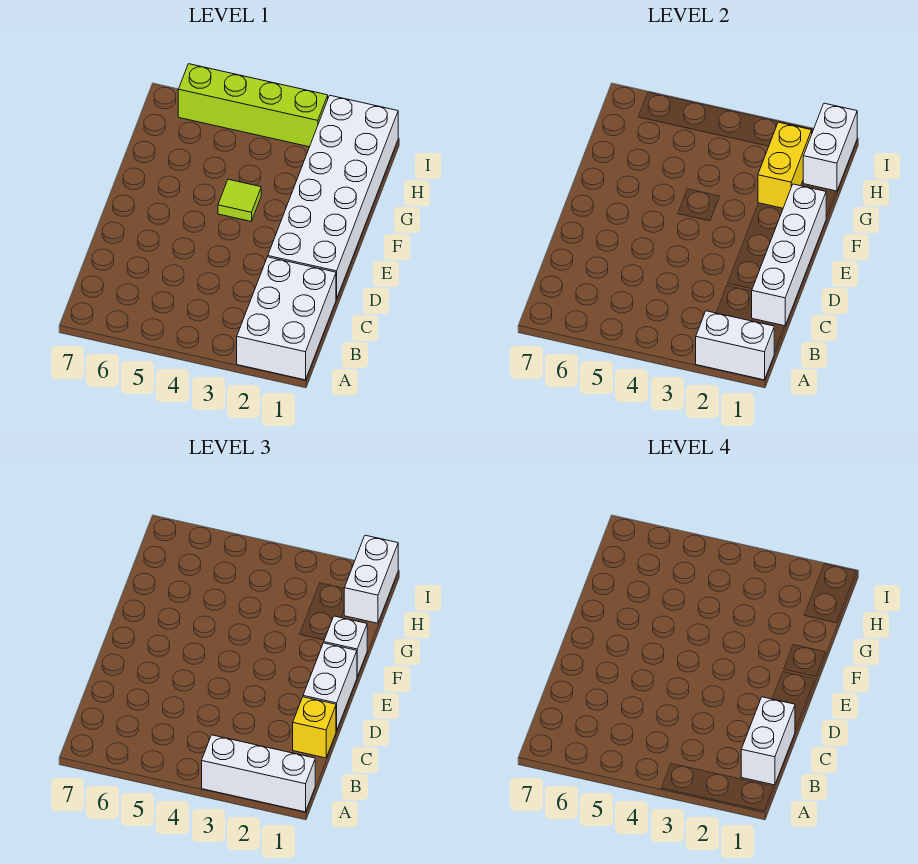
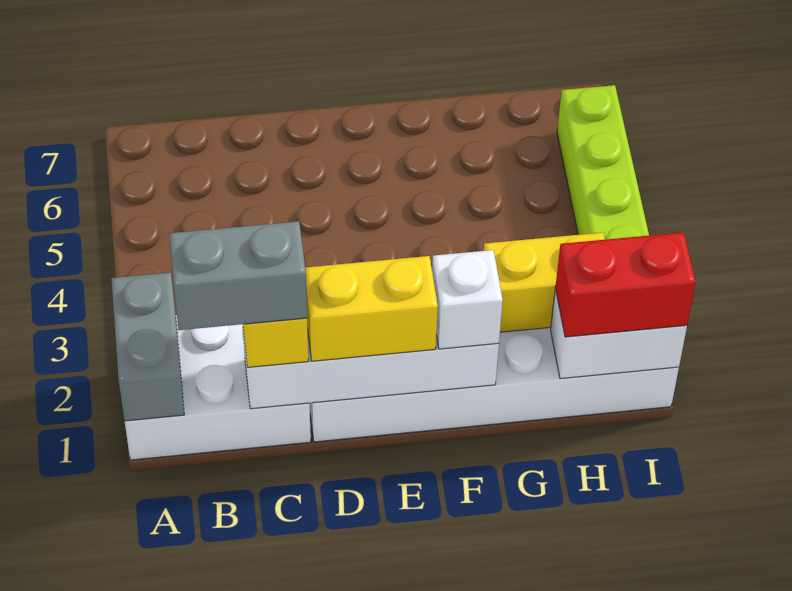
white 1x2 brick [696,311,774,380] -> grey 1x2 brick [111,272,184,421]
white 1x3 brick [202,735,315,812] -> none
white 1x2 brick [741,697,795,785] -> grey 1x2 brick [169,221,307,330]
white 1x2 brick [303,643,357,731] -> yellow 1x2 brick [305,256,438,361]
lime 1x1 tile [218,179,261,221] -> none
white 1x2 brick [344,535,398,623] -> red 1x2 brick [555,232,696,337]

